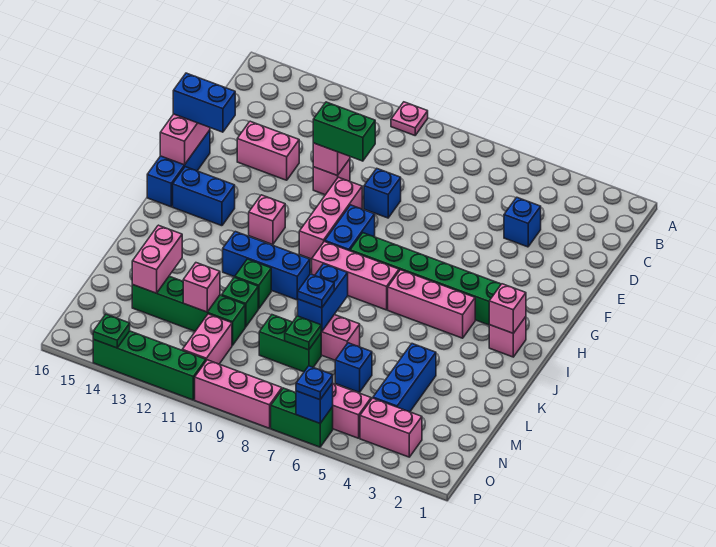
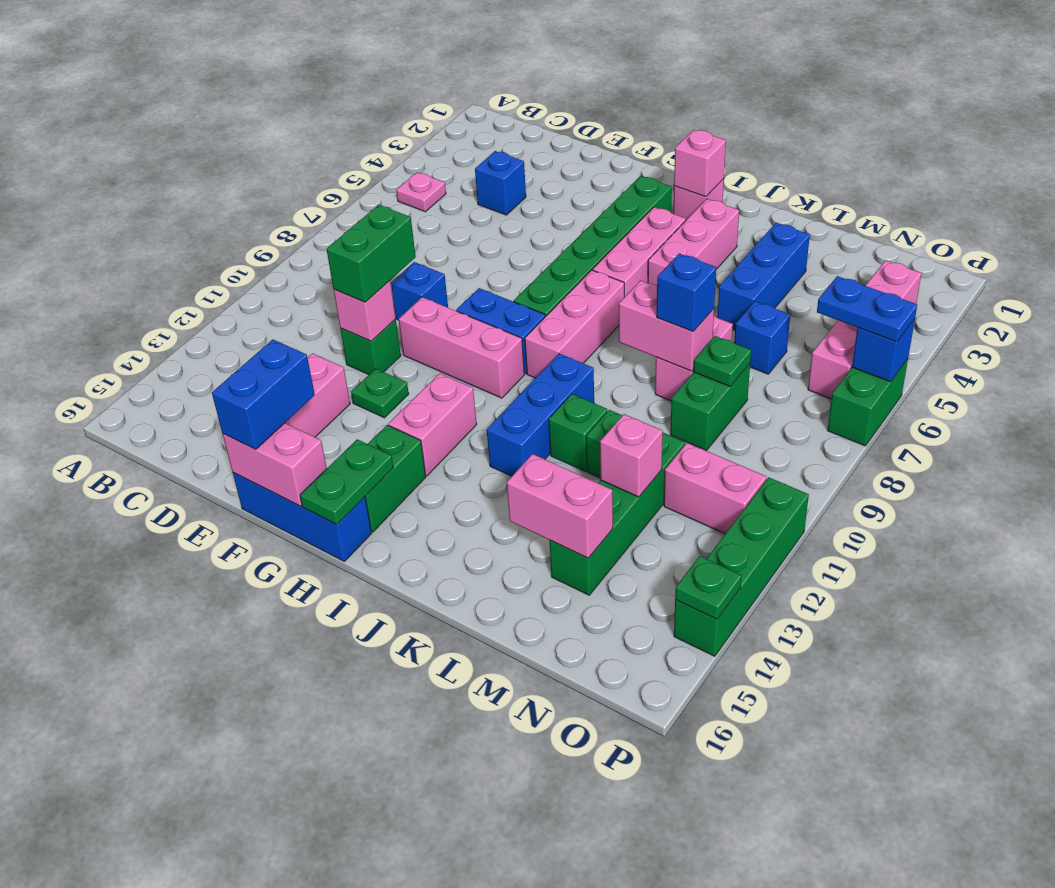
pink 1x1 plate [391,102,428,135] -> pink 1x1 plate moved to [396,172,446,212]
pink 1x1 brick [313,159,350,195] -> green 1x1 brick [340,319,401,375]
none -> green 1x1 plate [351,369,409,418]
pink 1x1 brick [249,195,285,245] -> pink 1x2 brick [388,373,477,476]
blue 1x2 brick [173,167,235,226] -> green 1x2 brick [365,425,426,532]
none -> green 1x2 plate [300,439,393,525]
blue 1x2 brick [298,264,348,332] -> pink 1x2 brick [619,281,714,371]
blue 1x3 brick [373,344,436,412] -> blue 1x3 brick turned to [717,223,810,330]
blue 1x1 plate [298,274,334,308] -> blue 1x1 brick [657,254,716,332]
blue 1x1 plate [296,366,333,400] -> blue 1x2 plate [817,276,917,342]
pink 1x3 brick [195,360,282,428] -> pink 1x3 brick moved to [648,199,739,286]

